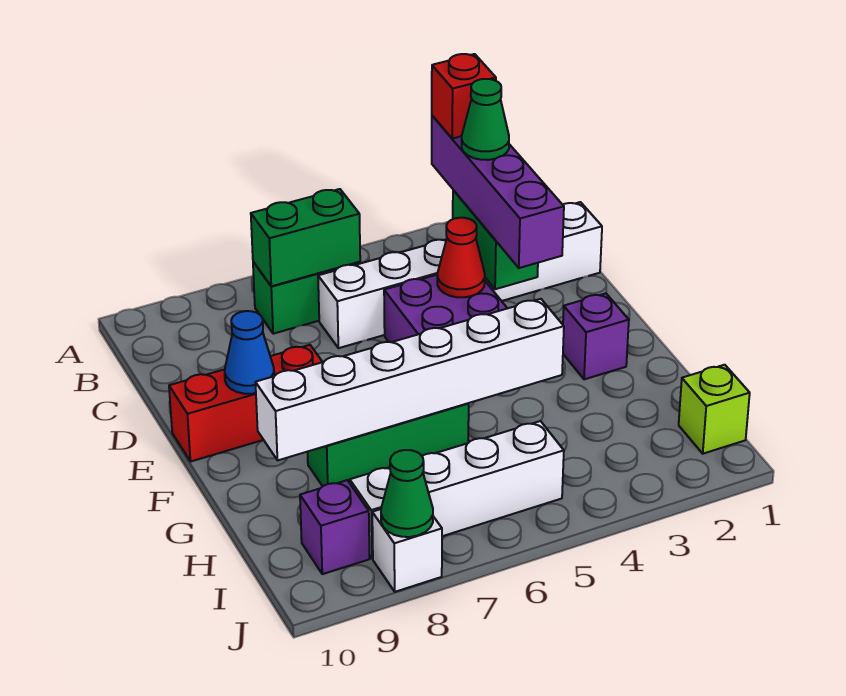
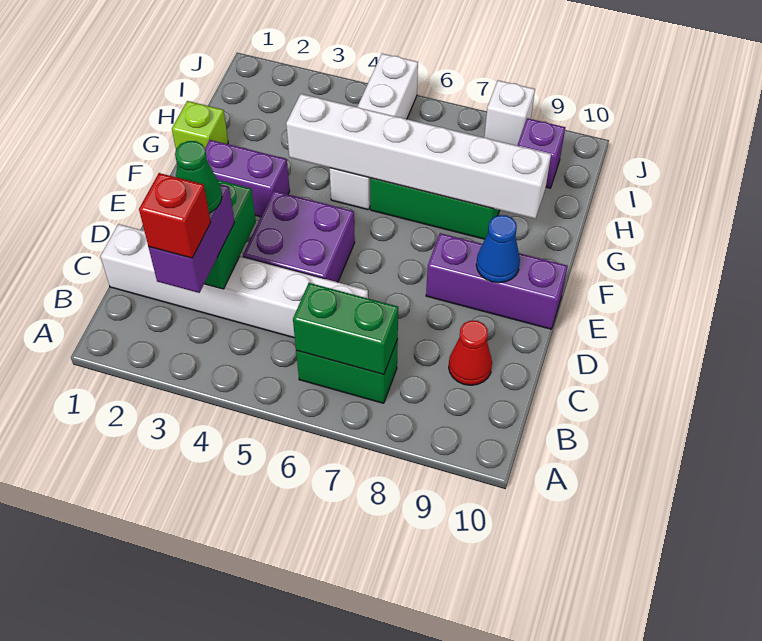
purple 1x4 brick [432,116,564,268] -> purple 1x2 brick [149,184,235,293]
red 1x1 cone [437,218,485,297] -> red 1x1 cone moved to [449,321,492,385]
red 1x3 brick [169,345,322,462] -> purple 1x3 brick [426,233,568,329]
purple 1x1 brick [563,293,629,379] -> purple 1x2 brick [205,140,290,217]
lime 1x1 brick [679,365,750,454] -> lime 1x1 brick moved to [172,101,228,148]
white 1x4 brick [350,421,564,558] -> white 1x4 brick turned to [330,54,418,210]
green 1x1 cone [381,450,433,537] -> none

